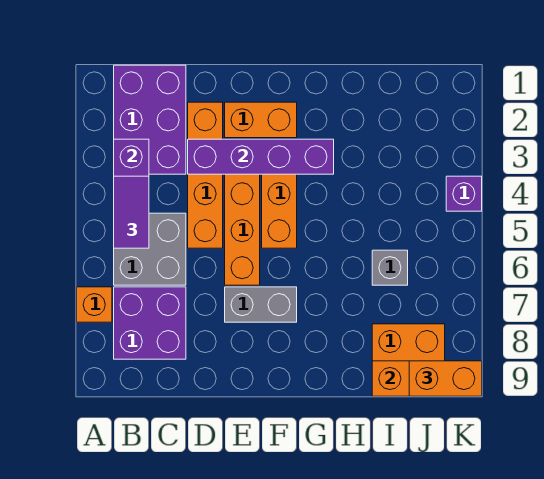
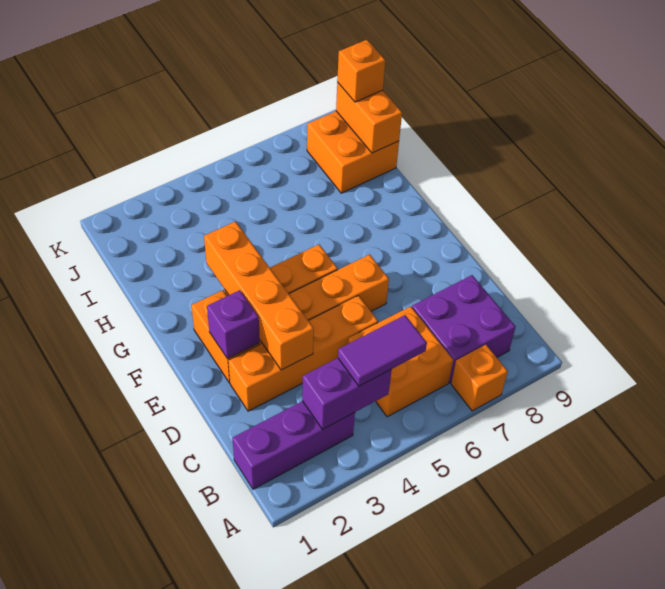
purple 2x3 brick [114,65,186,174] -> purple 1x3 brick [232,401,355,489]
grey 2x2 brick [114,213,186,285] -> orange 2x2 brick [348,306,453,417]
purple 1x4 brick [188,139,334,174] -> orange 1x4 brick [204,221,314,370]
grey 1x2 brick [225,287,297,322] -> none
grey 1x1 brick [372,250,408,285] -> none
orange 1x2 brick [409,361,482,396] -> orange 1x1 brick [337,40,385,102]
purple 1x1 brick [446,176,482,211] -> purple 1x1 brick moved to [207,290,260,359]

